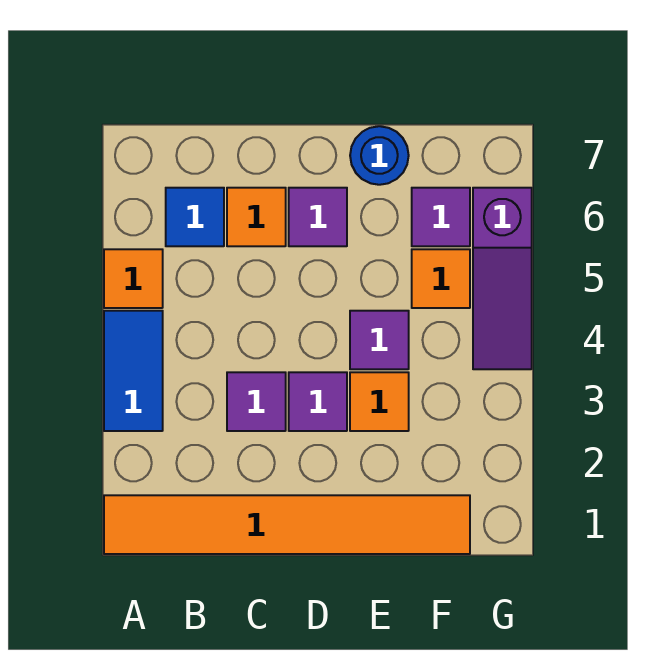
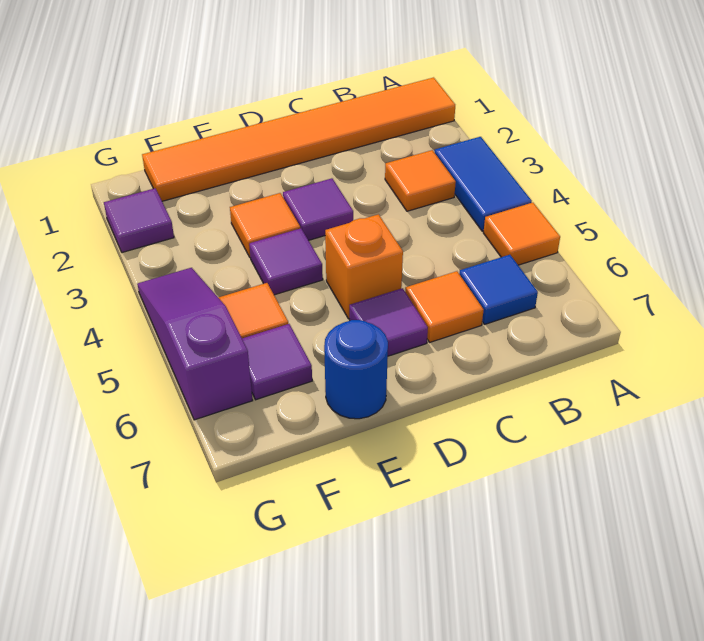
none -> orange 1x1 tile [385,150,456,211]
purple 1x1 tile [227,372,286,431] -> purple 1x1 tile moved to [104,188,174,252]
none -> orange 1x1 brick [325,214,403,319]

